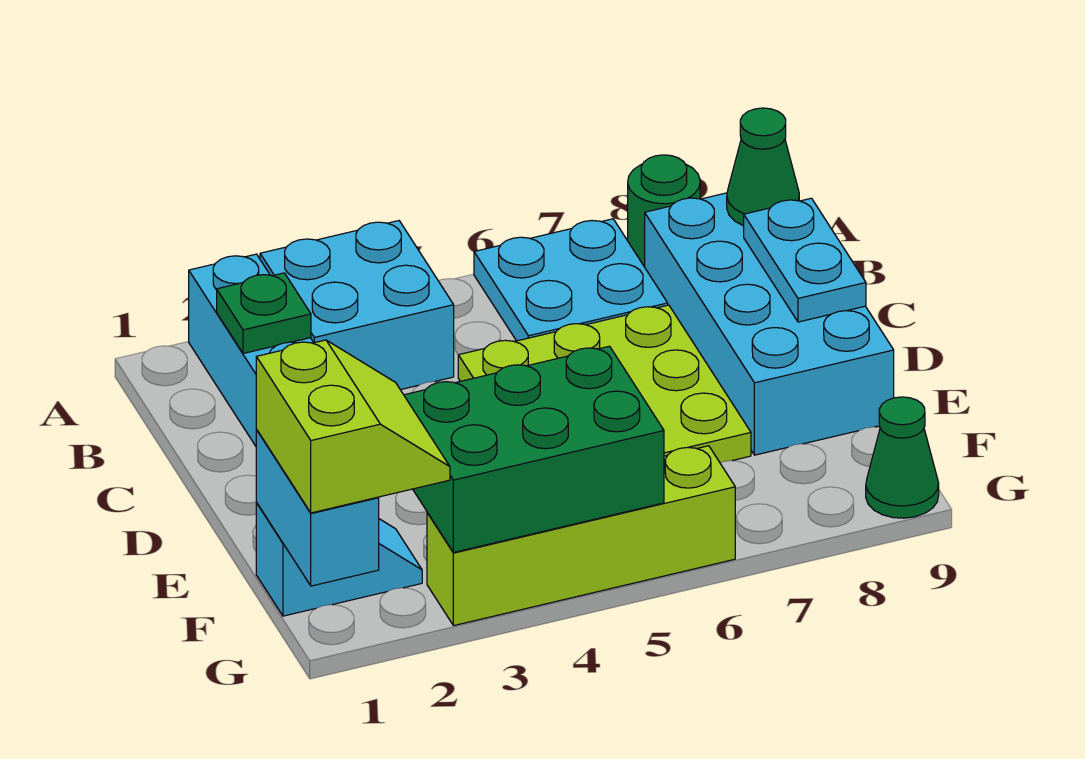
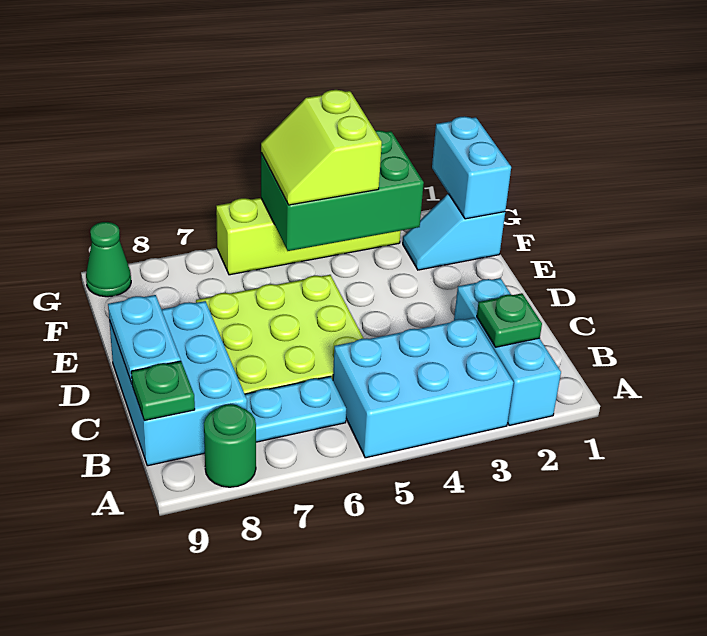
cyan 2x2 brick [260,221,454,390] -> cyan 2x3 brick [333,318,514,458]
cyan 2x2 plate [474,219,668,341] -> cyan 1x2 plate [245,376,346,442]
cyan 2x4 brick [645,193,894,455] -> cyan 2x3 brick [109,301,247,466]
green 1x1 cone [727,108,799,226] -> green 1x1 plate [131,361,195,420]
lime 2x2 slope [256,340,450,513] -> lime 2x2 slope moved to [261,90,382,205]

